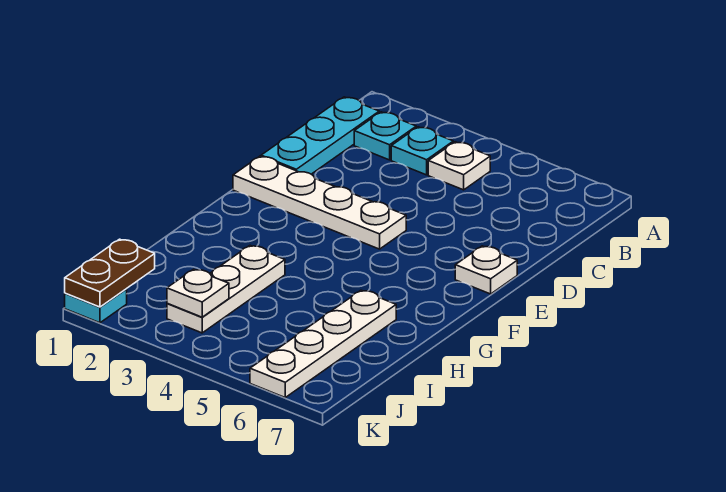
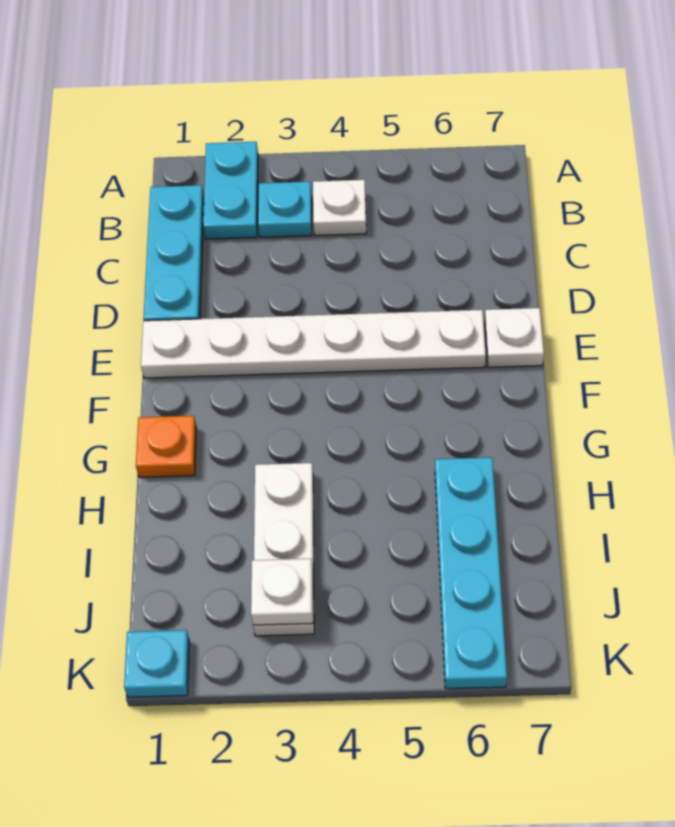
cyan 1x1 plate [354,112,416,160] -> cyan 1x2 plate [203,142,258,239]
white 1x4 plate [233,156,406,249] -> white 1x6 plate [141,310,486,378]
none -> orange 1x1 plate [136,416,196,477]
white 1x4 plate [250,290,396,397] -> cyan 1x4 plate [435,457,507,689]
brown 1x2 plate [65,239,155,307] -> none

